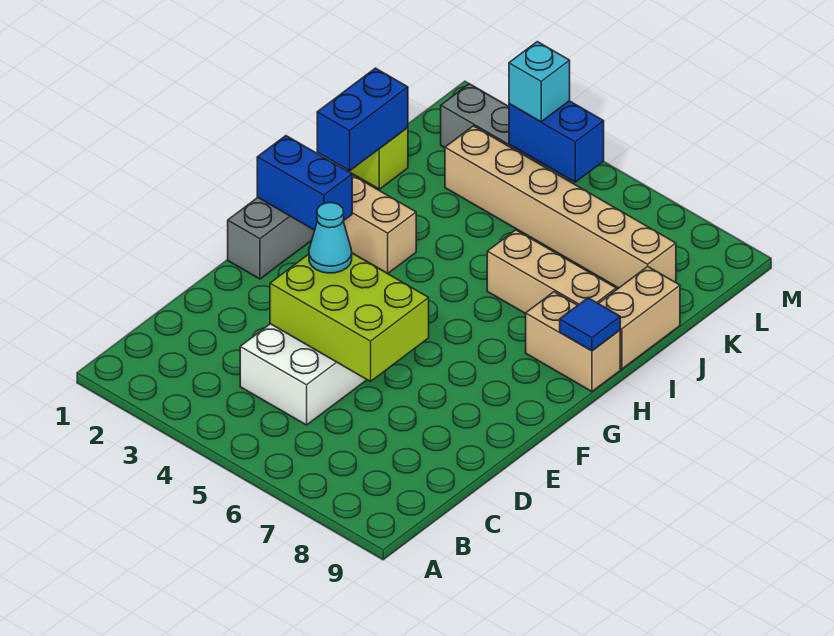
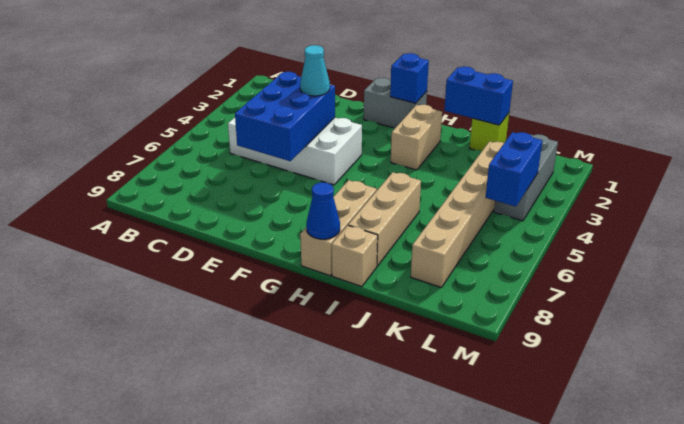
lime 2x3 brick [270,253,429,382] -> blue 2x3 brick [235,72,335,161]
blue 1x2 brick [257,136,352,230] -> blue 1x1 brick [390,53,429,103]
tan 1x2 brick [526,292,620,392] -> tan 1x3 brick [300,180,377,276]
blue 1x1 tile [560,298,620,351] -> blue 1x1 cone [306,182,340,239]
tan 1x2 brick [599,267,680,369] -> tan 1x1 brick [332,225,378,287]
cyan 1x1 brick [509,42,570,122] -> none

